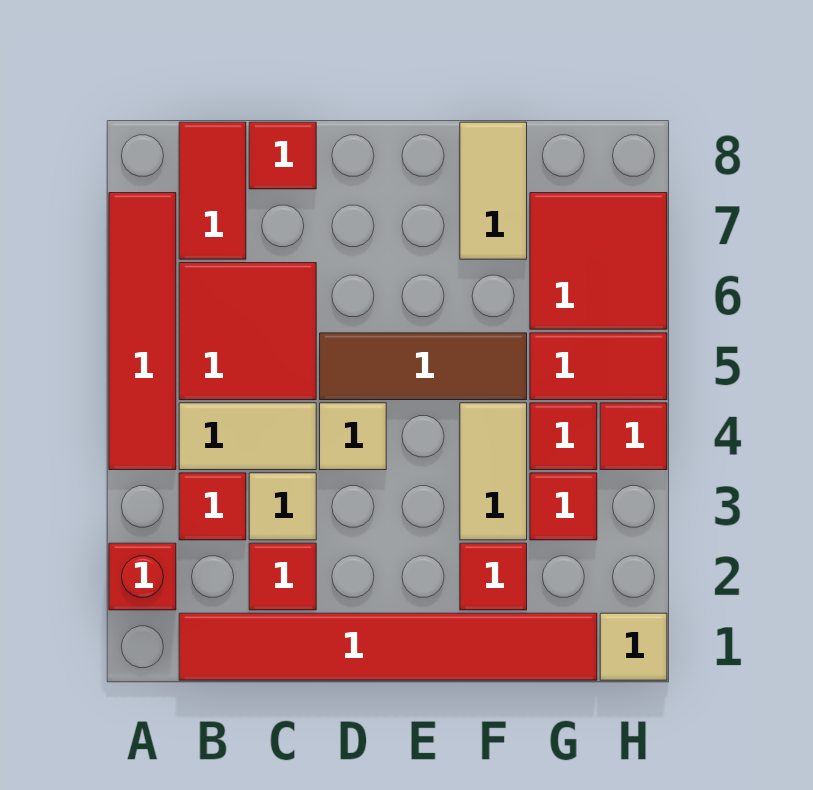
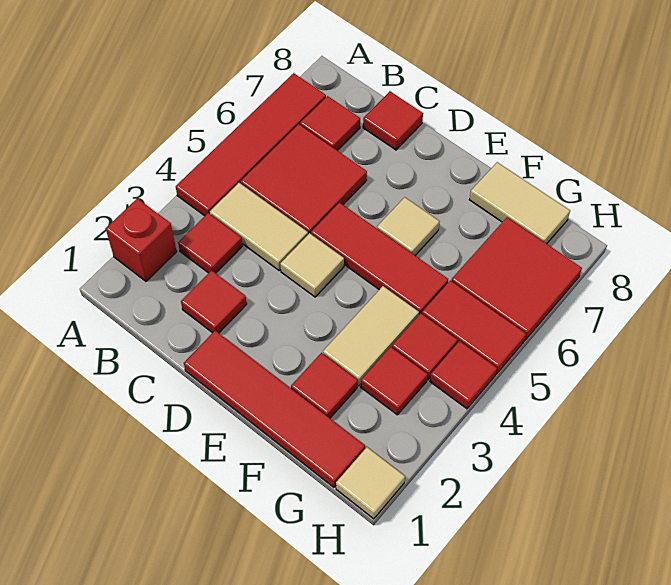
red 1x6 tile [179,613,597,680] -> red 1x4 tile [184,331,365,487]
red 1x2 tile [179,122,246,259] -> red 1x1 tile [300,96,360,151]
tan 1x1 tile [249,473,316,540] -> tan 1x1 tile moved to [377,197,440,255]
brown 1x3 tile [320,333,527,400] -> red 1x3 tile [311,203,448,315]
tan 1x2 tile [460,122,527,259] -> tan 1x2 tile turned to [469,162,570,244]

